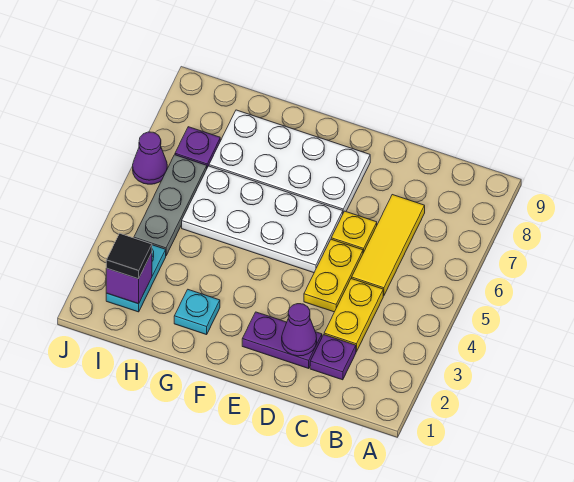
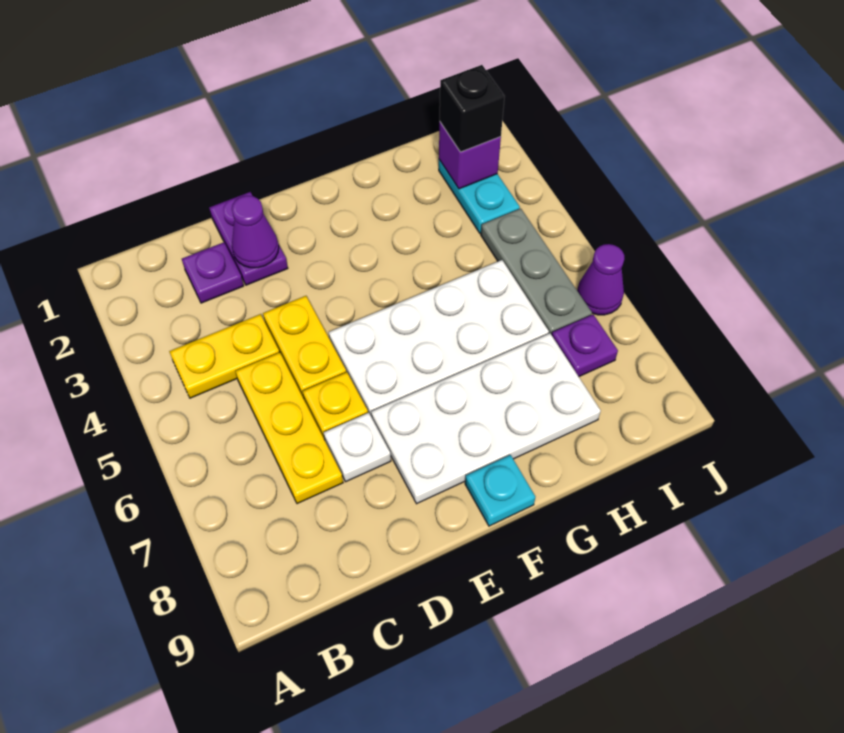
yellow 1x2 plate [324,279,383,352] -> yellow 1x2 plate turned to [169,314,279,398]
yellow 1x3 tile [352,195,425,296] -> yellow 1x3 plate [235,352,343,504]
purple 1x2 plate [242,312,322,368] -> purple 1x2 plate turned to [209,192,288,285]
none -> white 1x1 plate [324,413,391,482]
cyan 1x1 plate [174,290,220,335] -> cyan 1x1 plate moved to [465,455,535,526]
black 1x1 tile [106,234,152,279] -> black 1x1 brick [440,65,505,152]

